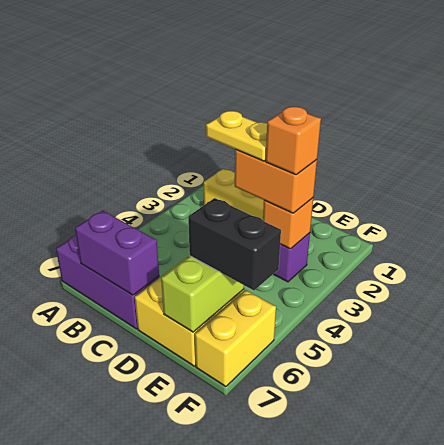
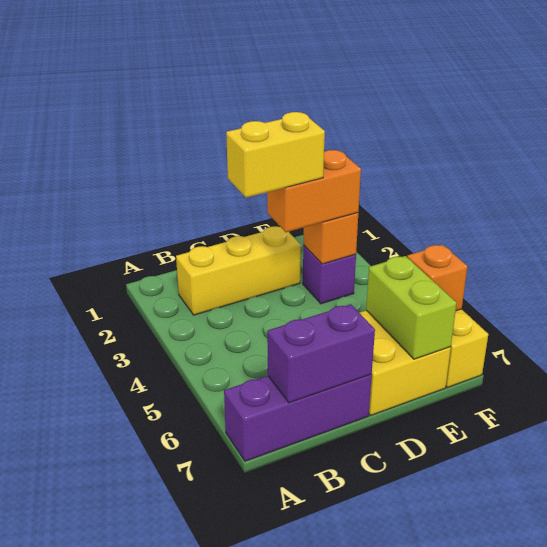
yellow 1x2 plate [206,111,267,161] -> yellow 1x2 brick [226,112,325,198]
orange 1x1 brick [266,107,321,175] -> orange 1x1 brick moved to [407,245,467,311]
black 1x2 brick [188,198,281,290] -> none

